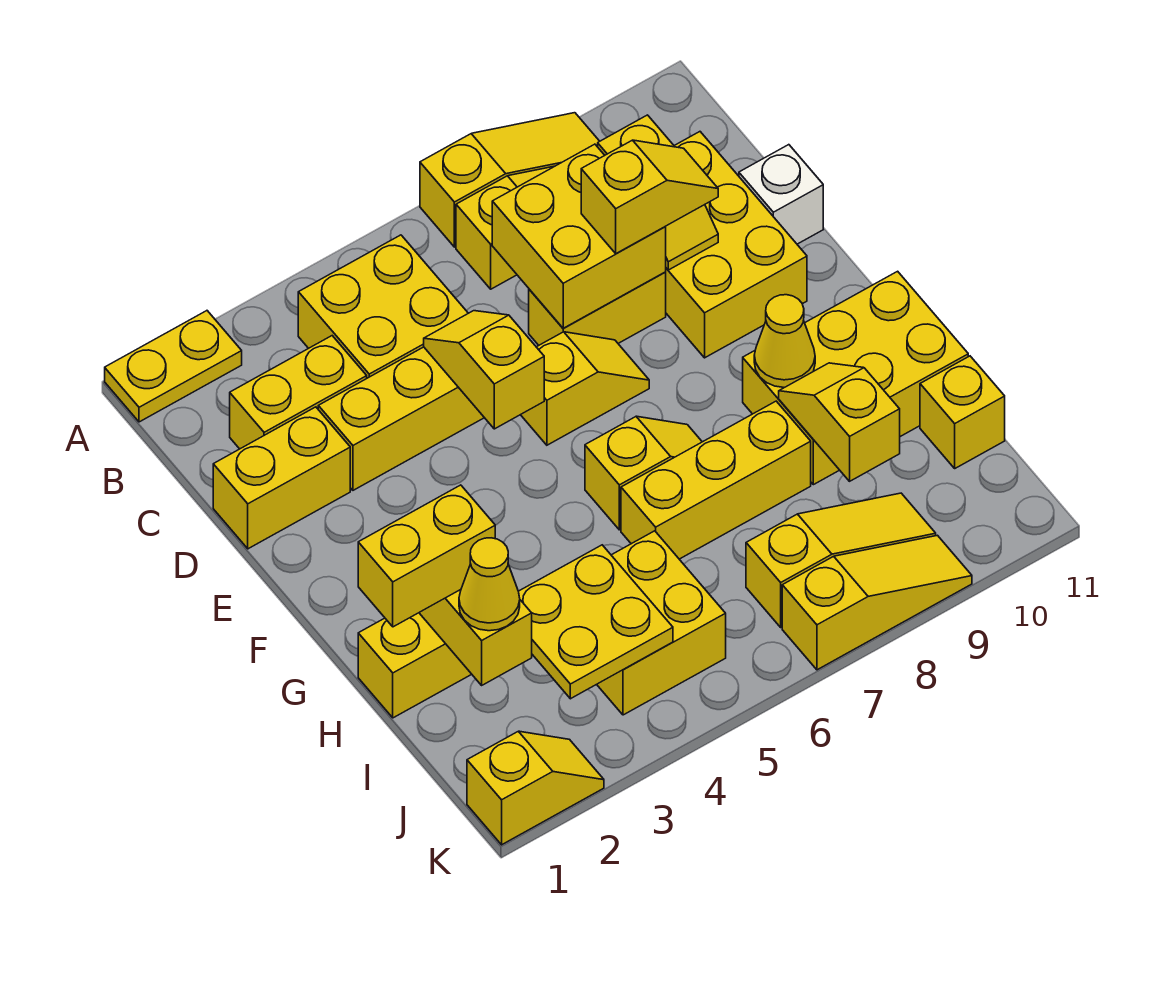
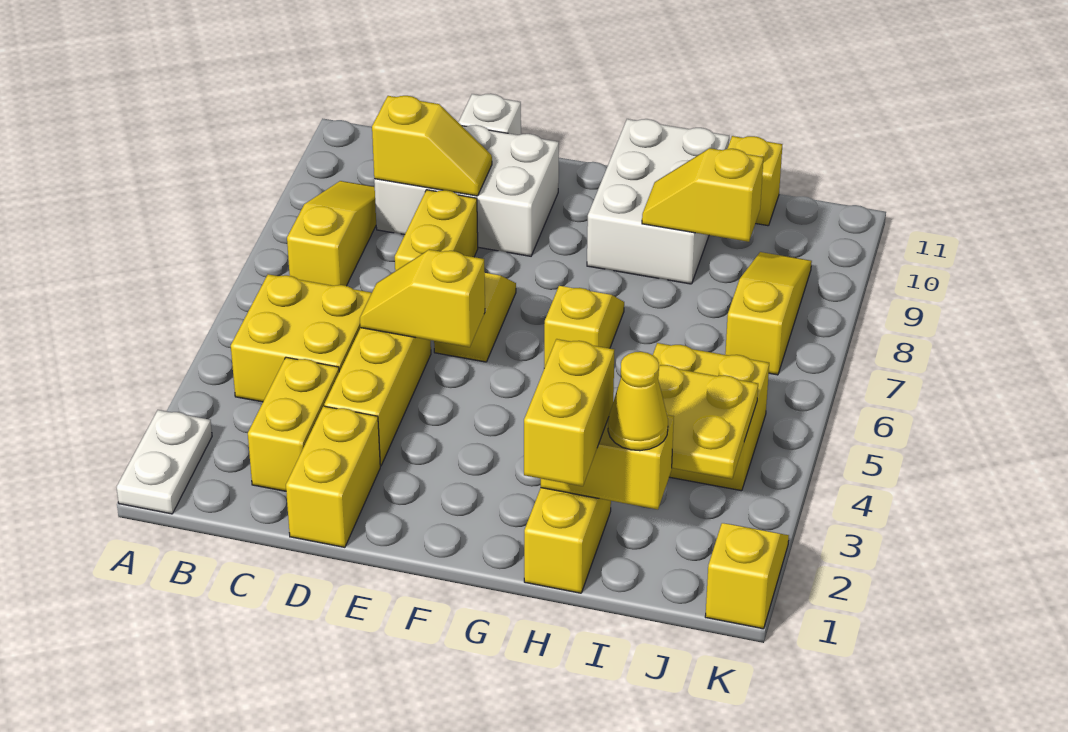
yellow 1x2 plate [105,311,242,422] -> white 1x2 plate [117,410,212,514]
yellow 1x3 slope [420,113,600,247] -> none
yellow 2x2 brick [492,144,666,328] -> none
yellow 2x3 brick [666,132,807,358] -> white 2x3 brick [374,125,559,256]
yellow 1x2 slope [581,140,718,254] -> none
yellow 2x3 brick [743,271,968,485] -> white 2x3 brick [587,119,729,284]
yellow 1x1 cone [754,295,815,387] -> none
yellow 1x3 brick [621,401,811,559] -> none
yellow 1x3 slope [782,535,972,670] -> none

